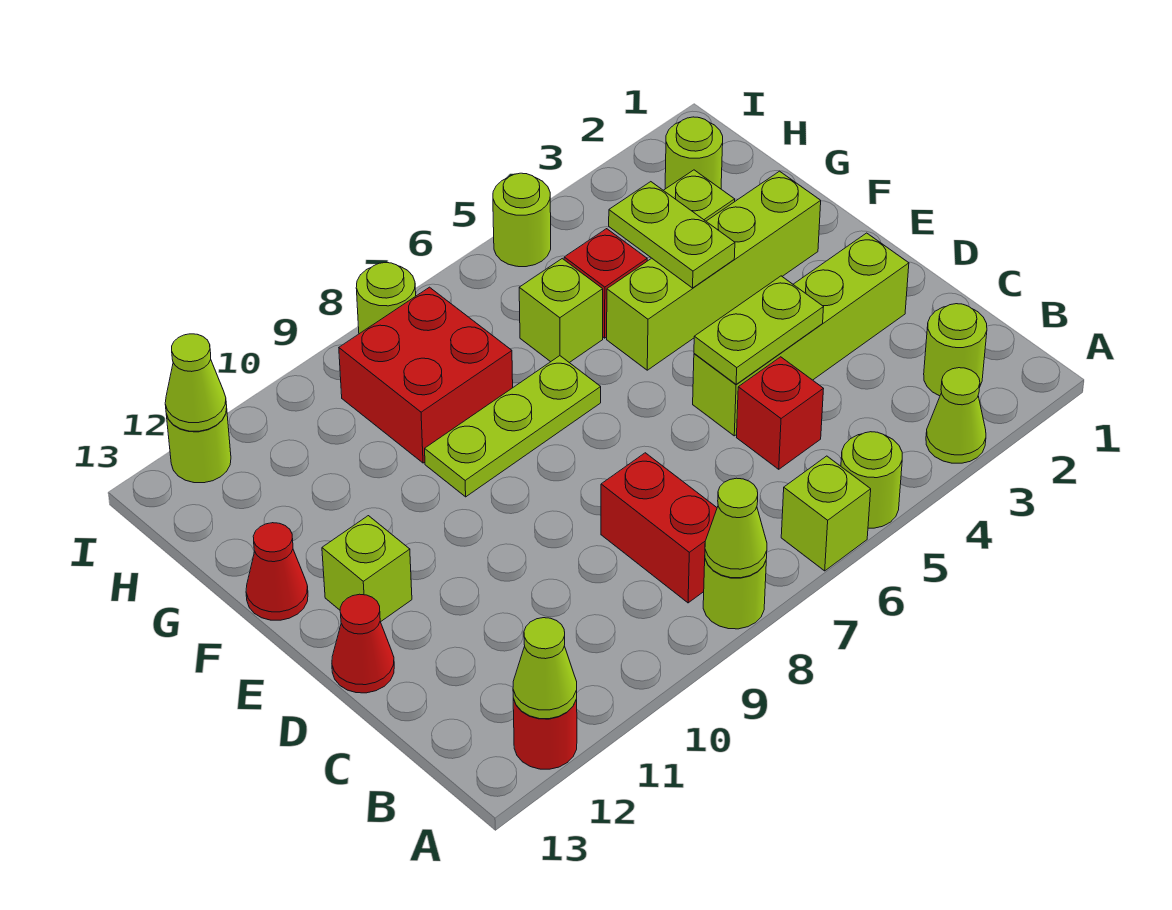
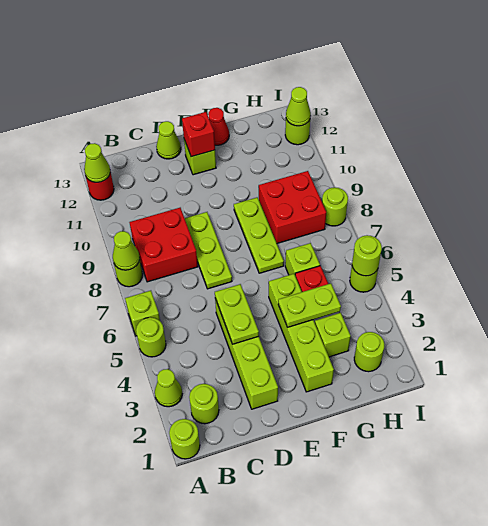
none -> lime 1x1 round brick [169,419,200,459]
red 1x2 brick [601,453,717,603] -> red 2x2 brick [129,208,198,282]
red 1x1 brick [737,357,823,469] -> red 1x1 brick moved to [182,112,215,157]
none -> lime 1x3 plate [185,212,232,289]
red 1x1 cone [332,594,394,693] -> lime 1x1 cone [156,121,181,159]
none -> lime 1x1 round brick [352,235,382,276]

